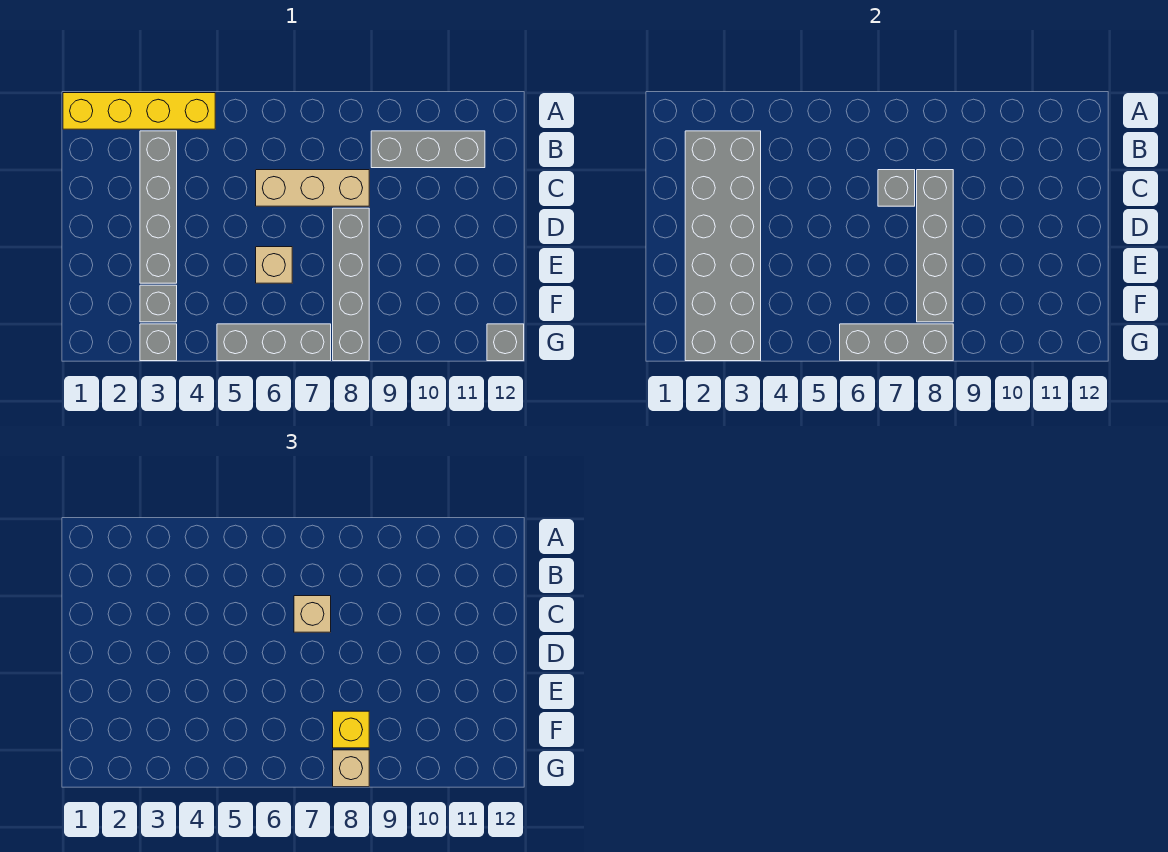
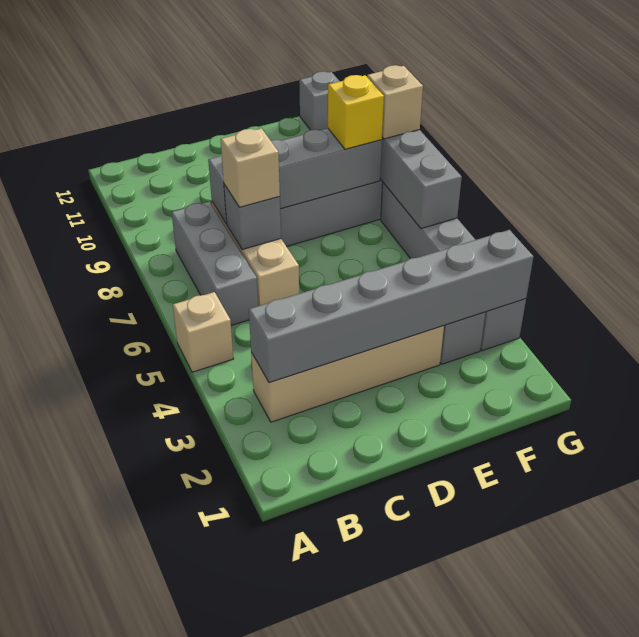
yellow 1x4 brick [63,93,215,129] -> none
grey 2x6 brick [685,131,761,361] -> grey 1x6 brick [249,230,533,383]
grey 1x4 brick [140,131,177,283] -> tan 1x4 brick [251,326,444,422]
grey 1x3 brick [371,131,485,168] -> grey 1x3 brick moved to [172,202,258,325]
tan 1x1 brick [256,247,292,283] -> tan 1x1 brick moved to [173,292,233,372]

